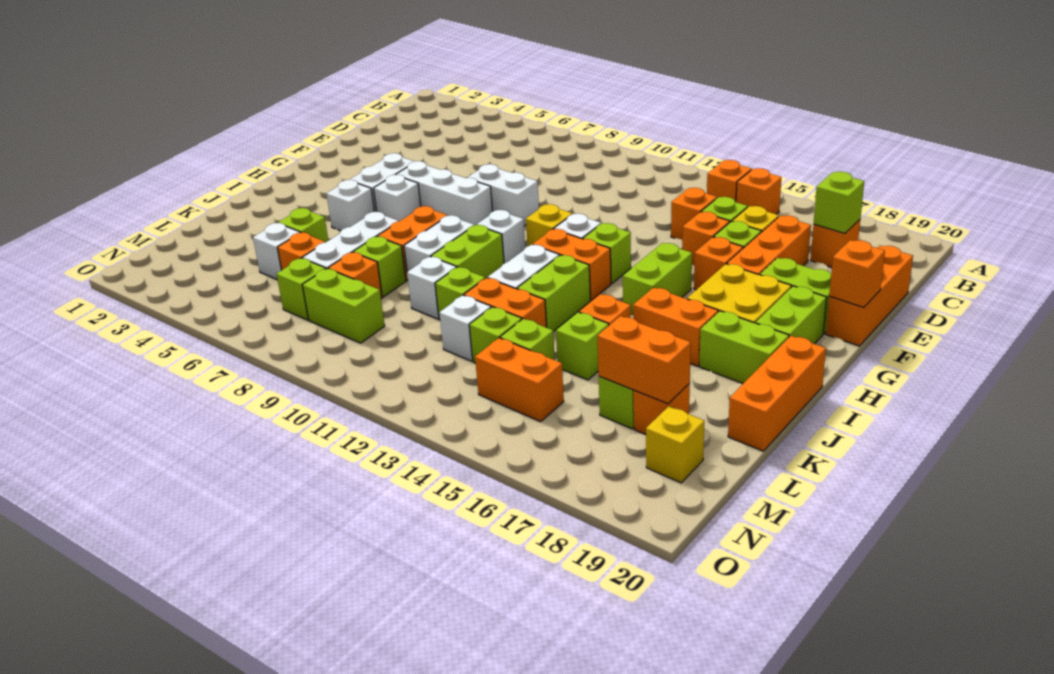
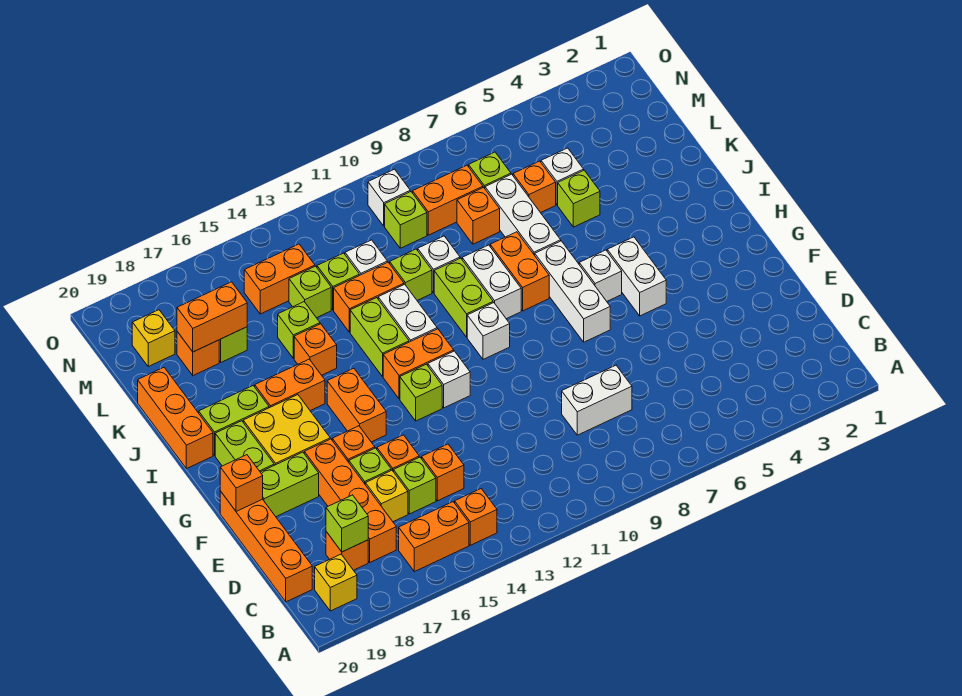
orange 1x1 brick [736,168,781,214] -> orange 1x2 brick [399,502,469,572]
orange 1x3 brick [727,215,811,275] -> orange 1x4 brick [304,439,396,562]
orange 1x3 brick [826,246,913,346] -> orange 1x4 brick [220,491,312,602]
white 1x2 brick [467,164,539,226] -> white 1x2 brick moved to [562,365,632,435]
white 1x3 brick [396,161,493,225] -> white 1x3 brick turned to [535,241,610,342]
yellow 1x1 brick [526,204,572,246] -> yellow 1x1 brick moved to [315,554,357,611]
lime 1x2 brick [623,243,692,315] -> orange 1x2 brick [327,368,386,442]
white 1x1 brick [326,180,374,231] -> white 1x1 brick moved to [368,169,410,226]
lime 1x1 brick [354,236,406,297] -> lime 1x1 brick moved to [385,192,427,248]
lime 1x2 brick [302,269,385,343] -> orange 1x2 brick [413,165,483,235]

